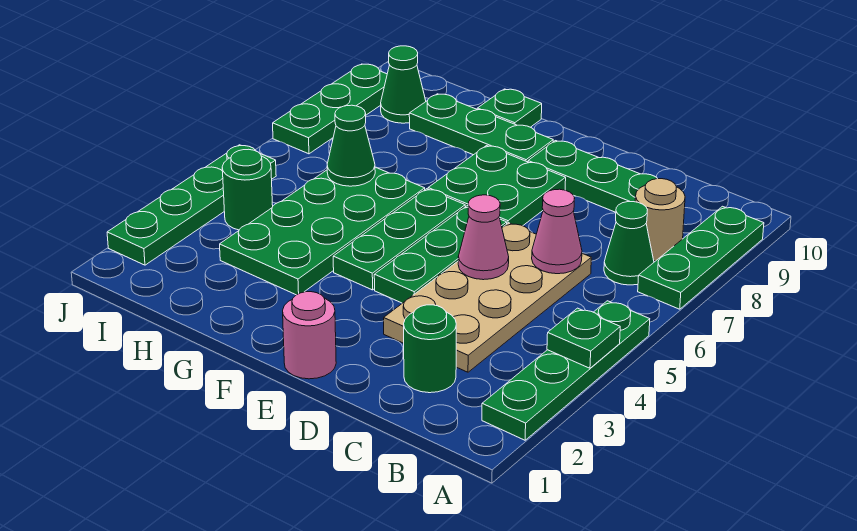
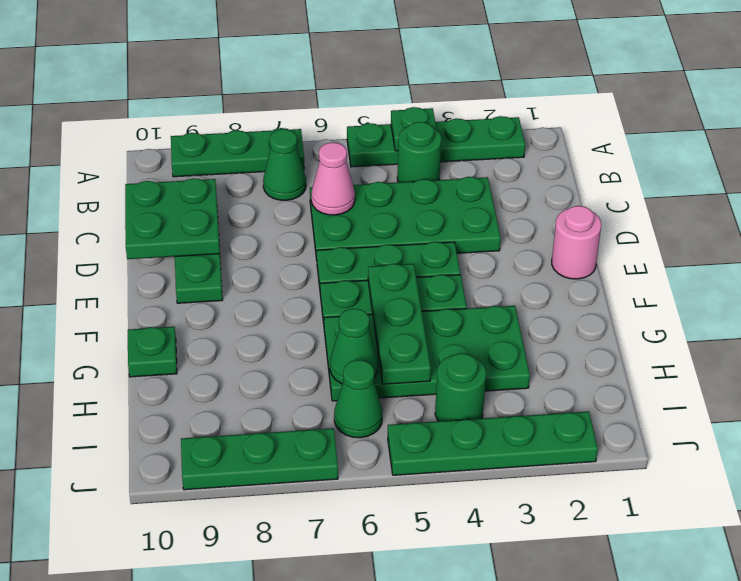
tan 1x1 round brick [635,179,685,261] -> none
green 1x1 round brick [404,305,456,393] -> green 1x1 round brick moved to [397,122,442,182]
tan 2x4 plate [384,223,591,372] -> green 2x4 plate [310,177,501,260]
pink 1x1 cone [458,195,509,280] -> none
green 2x2 plate [428,146,566,226] -> green 2x2 plate moved to [125,178,220,259]
green 1x3 plate [409,94,553,162] -> green 1x3 plate moved to [368,264,431,384]
green 1x1 cone [381,46,426,123] -> green 1x1 cone moved to [334,360,382,438]

